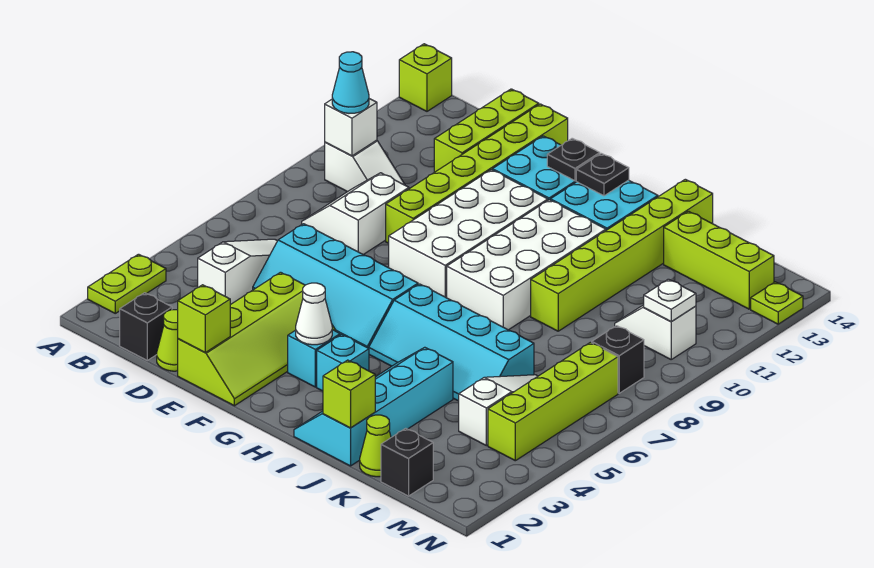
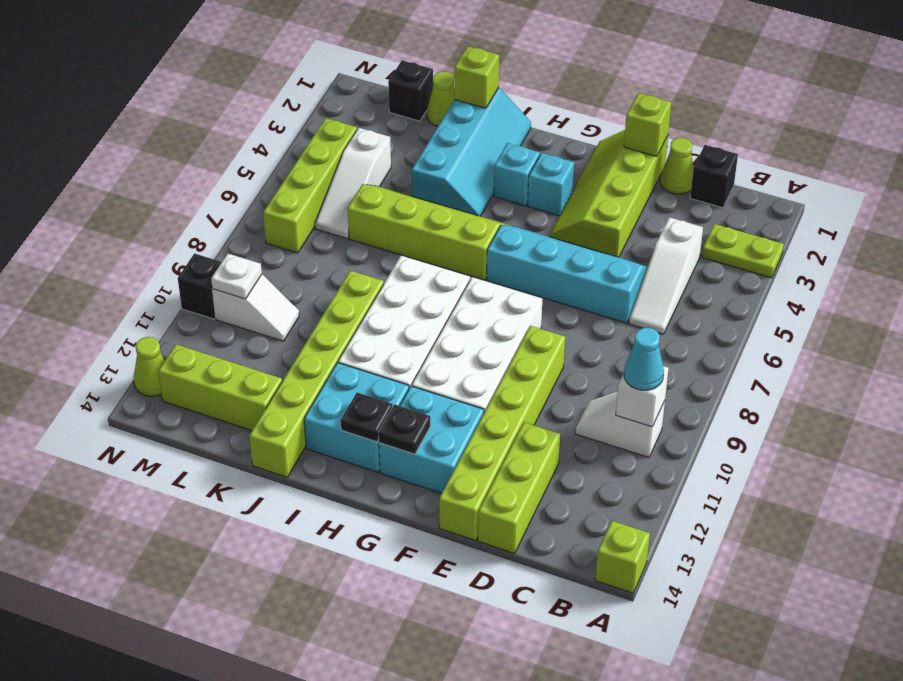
lime 1x2 plate [88,254,166,313] -> lime 1x2 plate turned to [702,224,784,278]
white 2x2 slope [302,173,409,255] -> none
white 1x1 cone [296,283,332,345] -> none
cyan 2x4 slope [369,284,534,401] -> lime 2x4 slope [347,184,511,280]
black 1x1 brick [592,326,644,393] -> black 1x1 brick moved to [178,254,222,319]
lime 1x1 plate [751,282,803,324] -> lime 1x1 cone [134,337,165,396]

